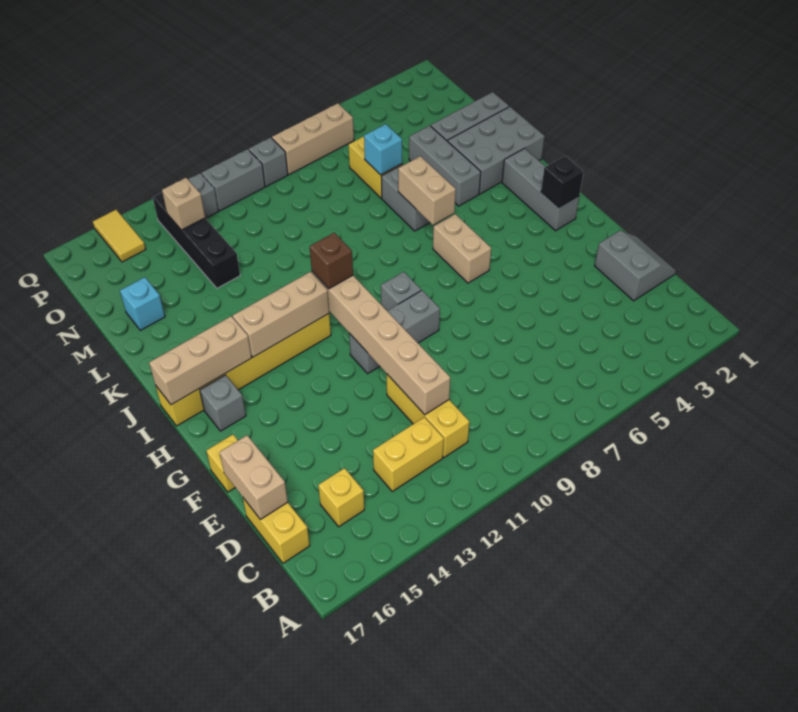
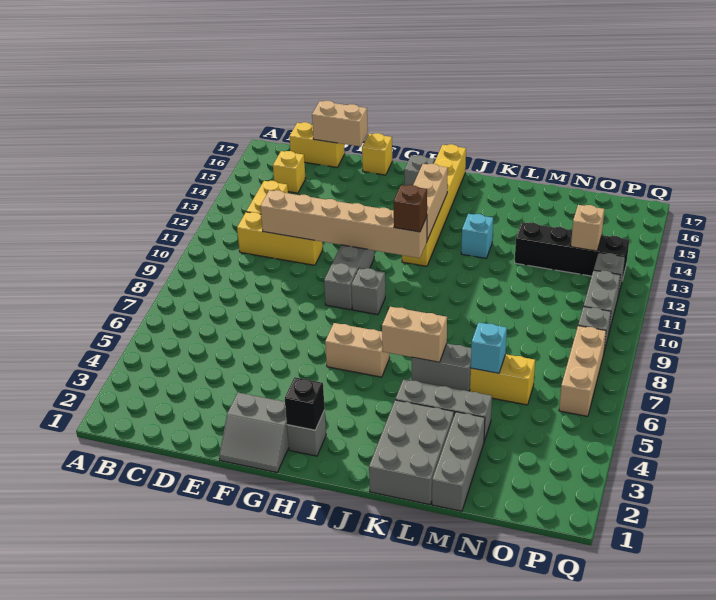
grey 2x2 slope [595,231,676,301] -> grey 2x2 slope moved to [219,393,289,472]
grey 1x3 brick [502,148,579,231] -> grey 1x1 brick [287,410,326,456]
tan 1x3 brick [149,316,252,405] -> none
cyan 1x1 brick [120,277,165,330] -> cyan 1x1 brick moved to [461,214,493,258]
yellow 1x2 tile [93,210,146,262] -> none

